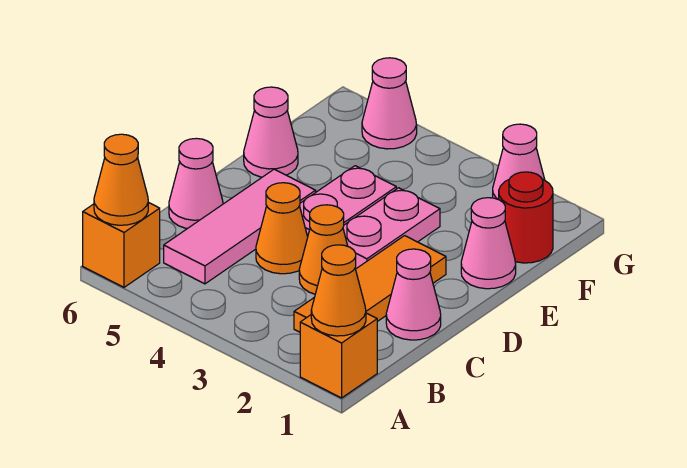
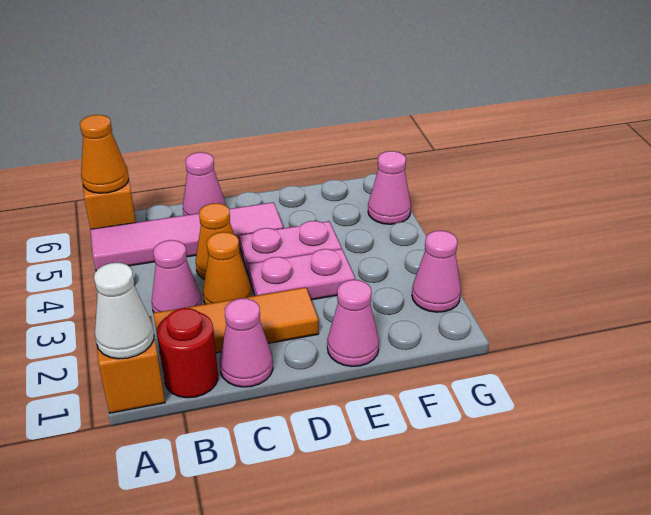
orange 1x1 cone [311,245,366,336] -> white 1x1 cone [94,263,154,359]
pink 1x3 tile [164,169,316,284] -> pink 1x4 tile [90,202,283,271]
pink 1x1 cone [244,87,298,177] -> pink 1x1 cone moved to [152,240,201,313]
red 1x1 round brick [499,172,553,263] -> red 1x1 round brick moved to [157,308,218,398]

